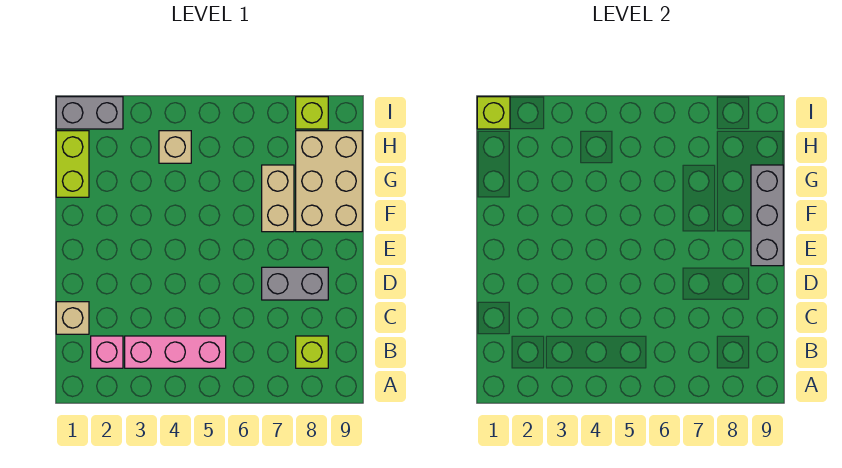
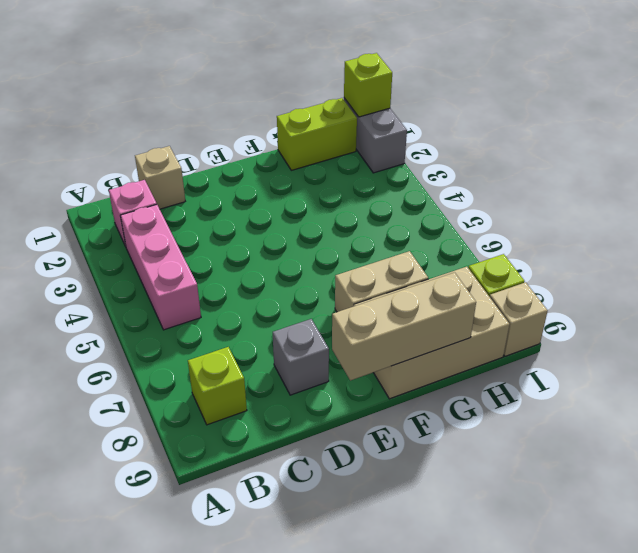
grey 1x2 brick [262,267,328,300] -> grey 1x1 brick [273,319,329,395]
grey 1x3 brick [751,165,783,266] -> tan 1x3 brick [332,273,476,380]
tan 1x1 brick [159,131,191,163] -> tan 1x1 brick moved to [490,282,548,356]

